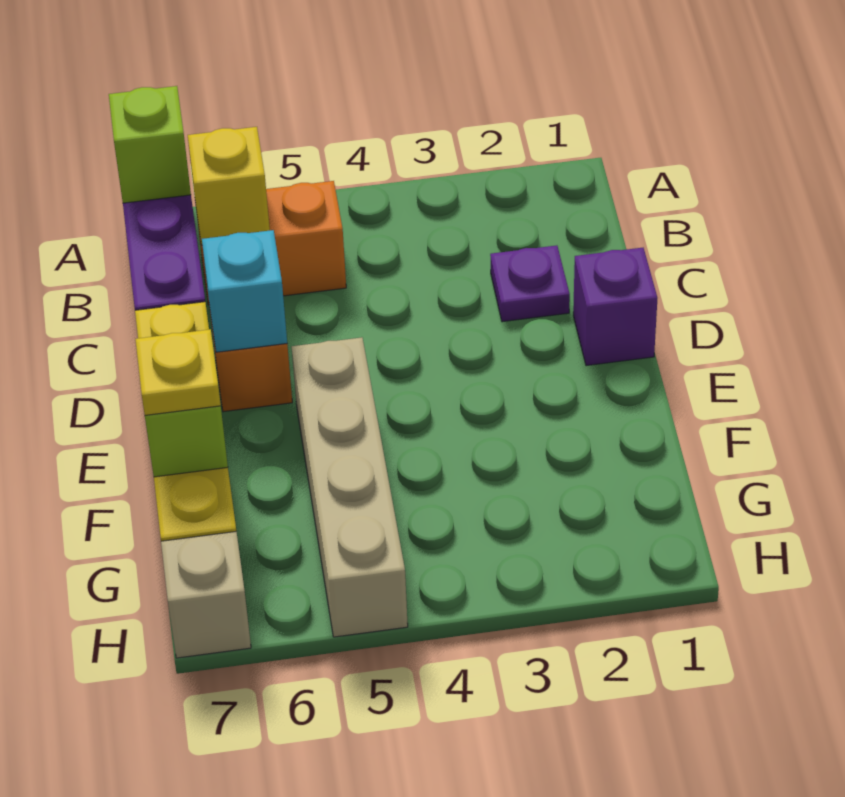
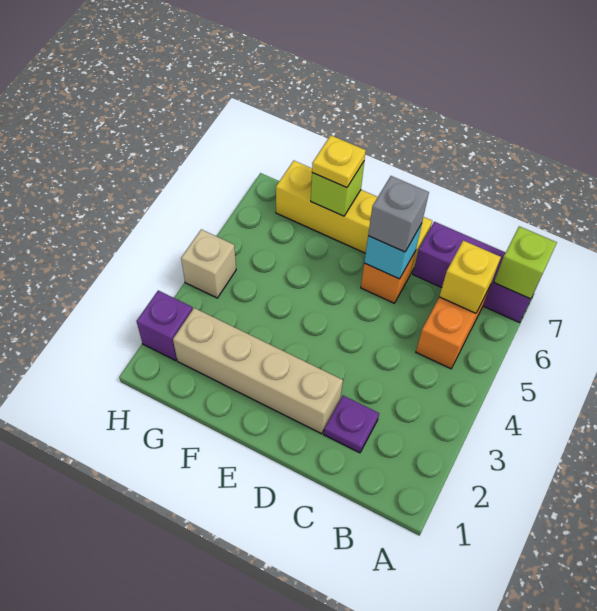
purple 1x1 brick [573,248,657,366] -> purple 1x1 brick moved to [137,291,193,360]
none -> grey 1x1 brick [368,176,429,252]
tan 1x4 brick [292,337,408,637] -> tan 1x4 brick moved to [173,308,343,434]
tan 1x1 brick [161,531,251,658] -> tan 1x1 brick moved to [181,229,236,298]

